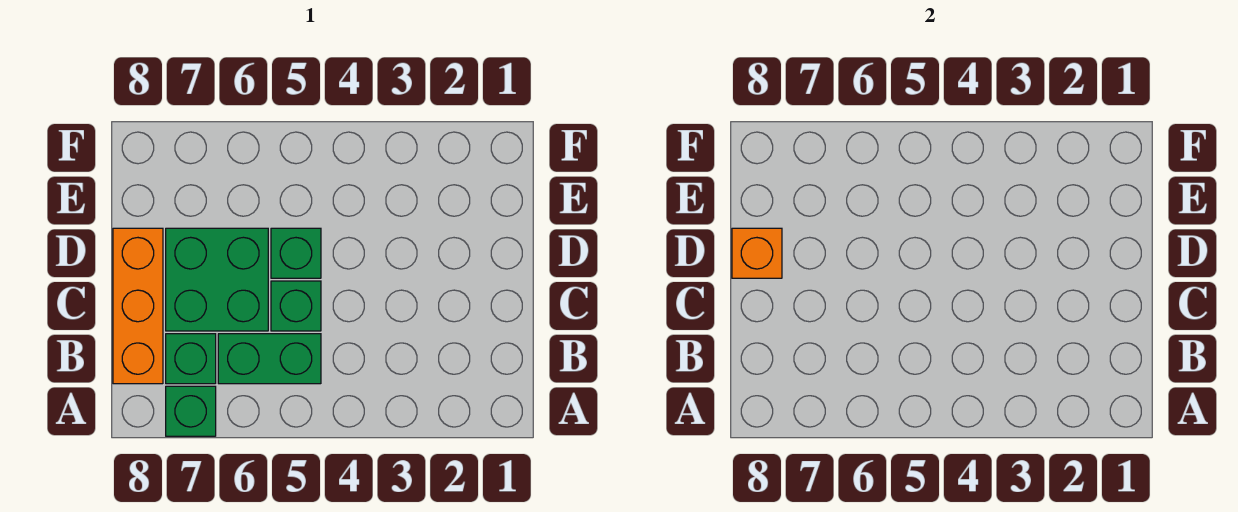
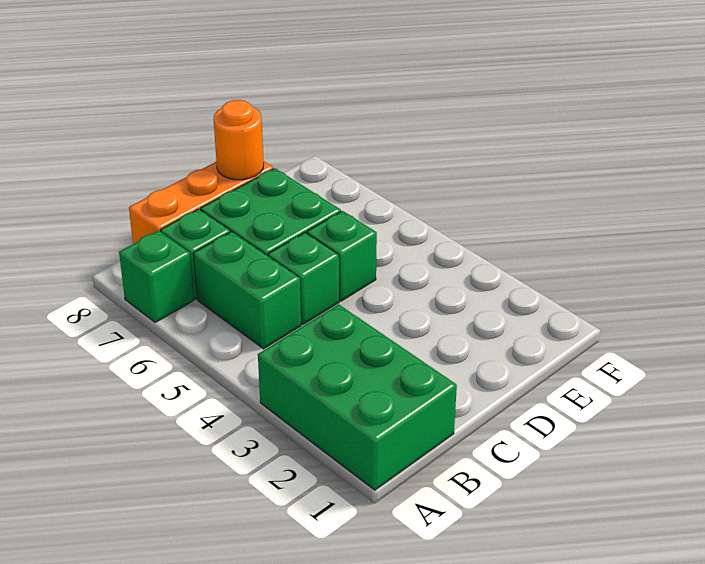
none -> green 2x3 brick [258,304,457,490]
orange 1x1 brick [732,228,782,278] -> orange 1x1 round brick [214,100,264,180]

